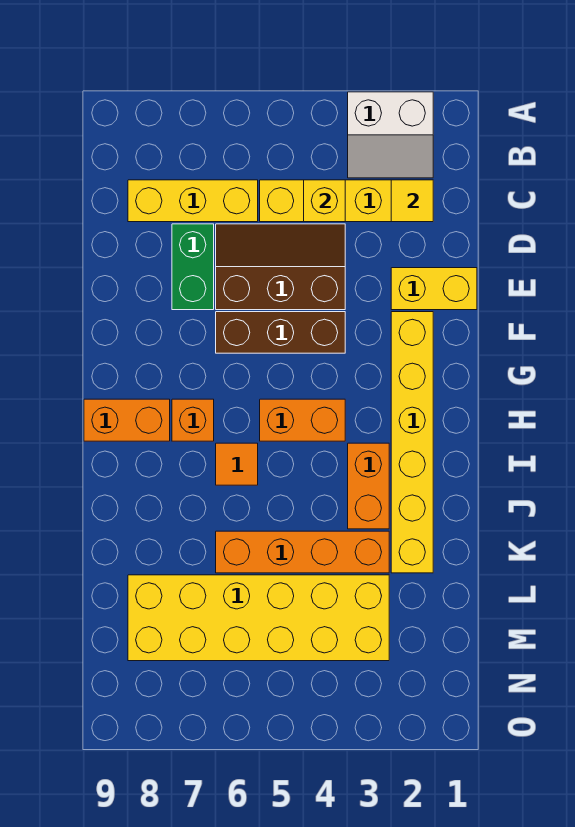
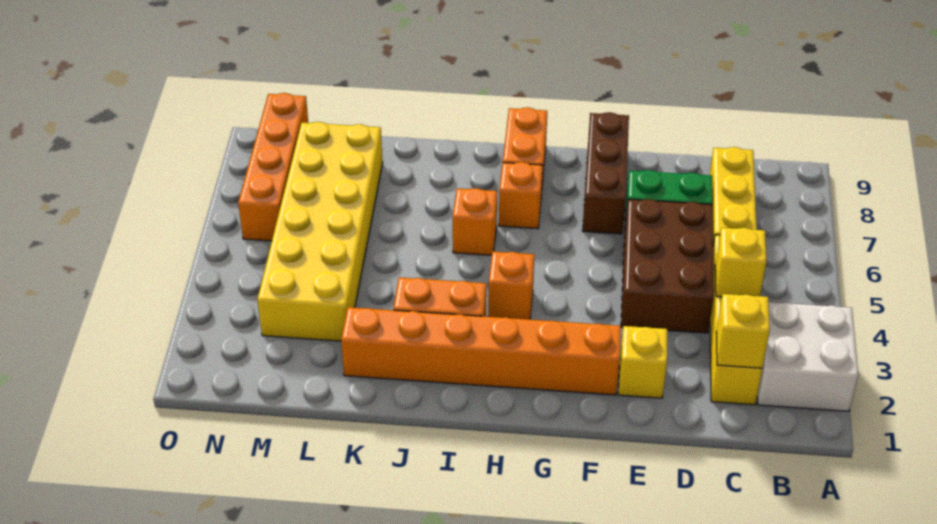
white 2x2 slope [348,92,433,178] -> white 2x2 brick [757,302,858,411]
yellow 1x1 tile [391,180,433,222] -> yellow 1x1 brick [716,294,770,368]
brown 2x3 slope [216,224,345,310] -> brown 2x3 brick [621,199,714,333]
yellow 1x2 brick [391,268,477,310] -> yellow 1x1 brick [618,326,667,398]
yellow 1x6 brick [391,312,433,573] -> orange 1x6 brick [341,307,621,395]
brown 1x3 brick [216,312,345,353] -> brown 1x3 brick moved to [583,112,629,234]
orange 1x2 brick [260,399,345,441] -> orange 1x1 brick [488,251,534,320]
orange 1x1 tile [216,443,258,485] -> orange 1x1 brick [453,188,497,255]
orange 1x4 brick [216,531,389,573] -> orange 1x4 brick moved to [238,93,308,241]

